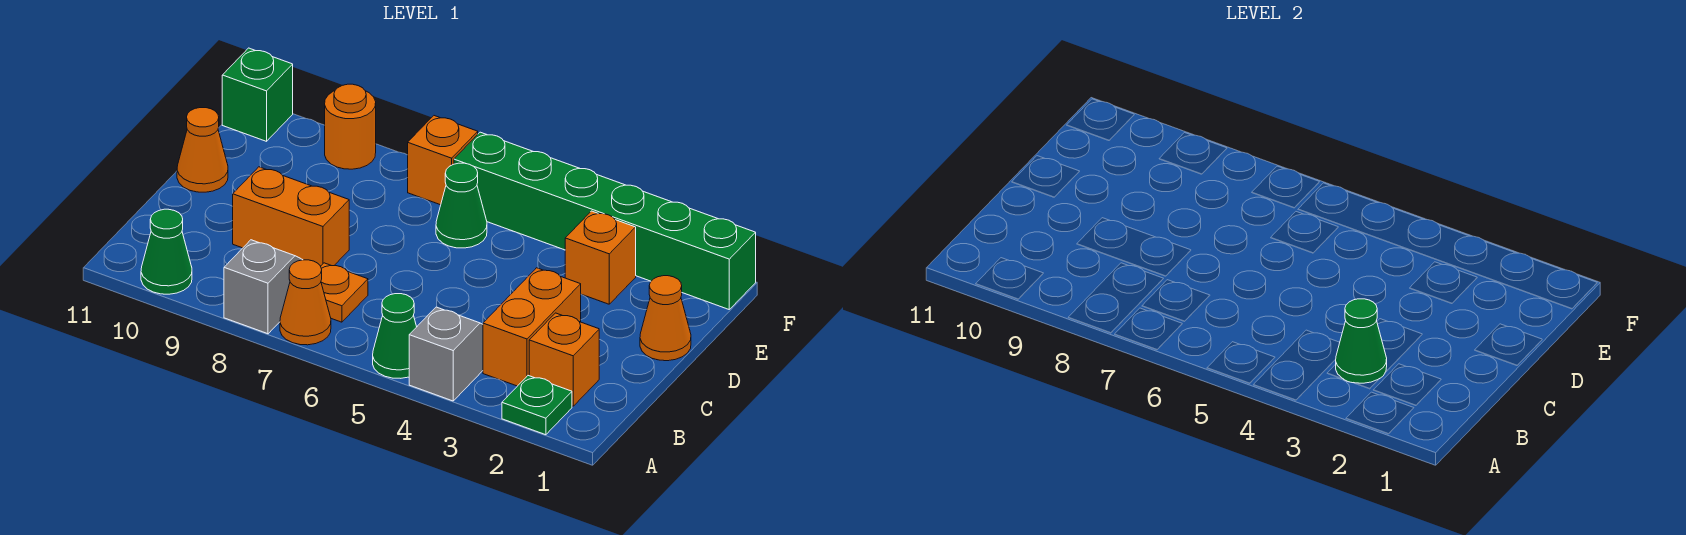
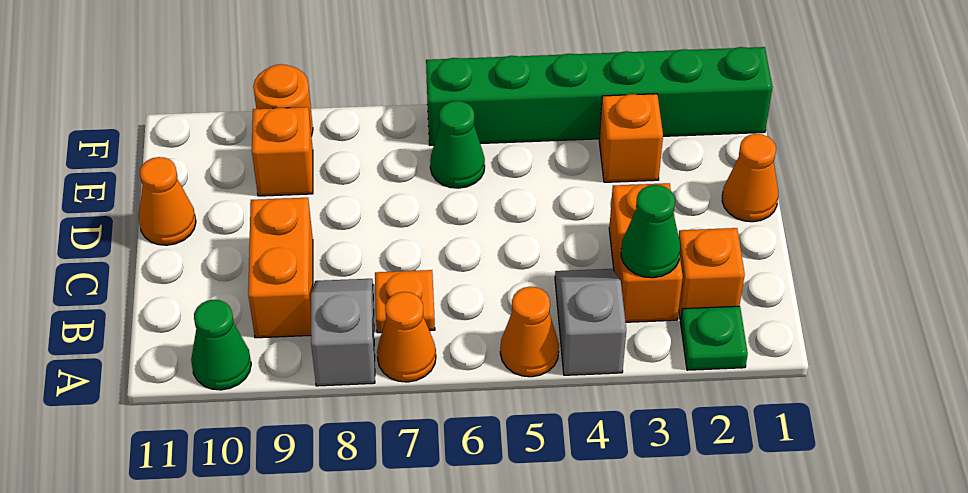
green 1x1 cone [373,294,417,378] -> orange 1x1 cone [500,287,559,377]
orange 1x2 brick [233,167,349,266] -> orange 1x2 brick turned to [248,198,313,338]
orange 1x1 brick [408,116,478,205] -> orange 1x1 brick moved to [252,107,313,196]
green 1x1 brick [222,48,293,141] -> none

